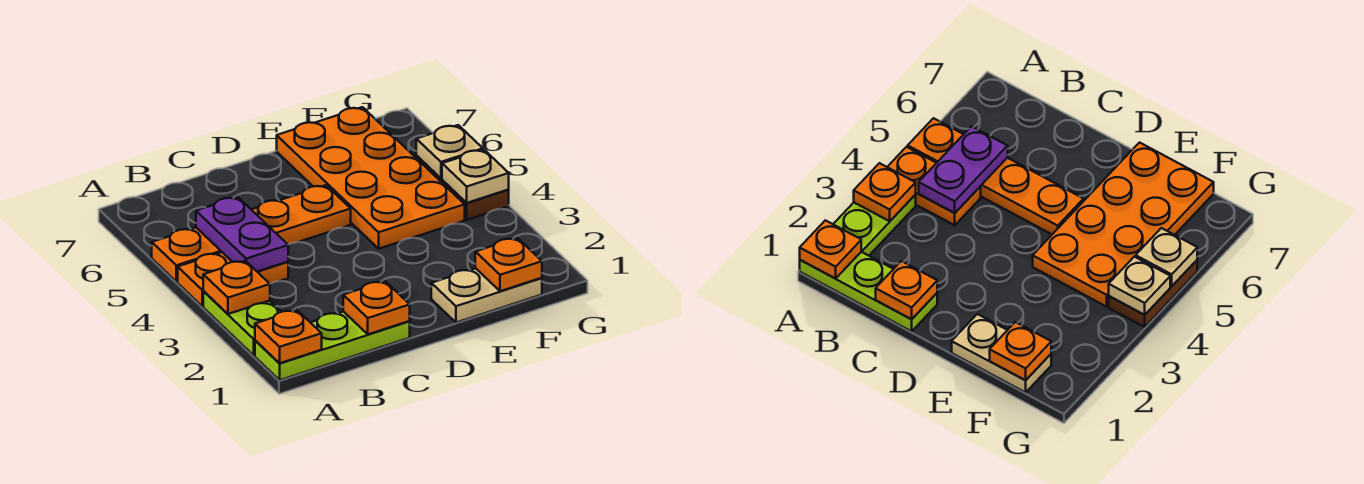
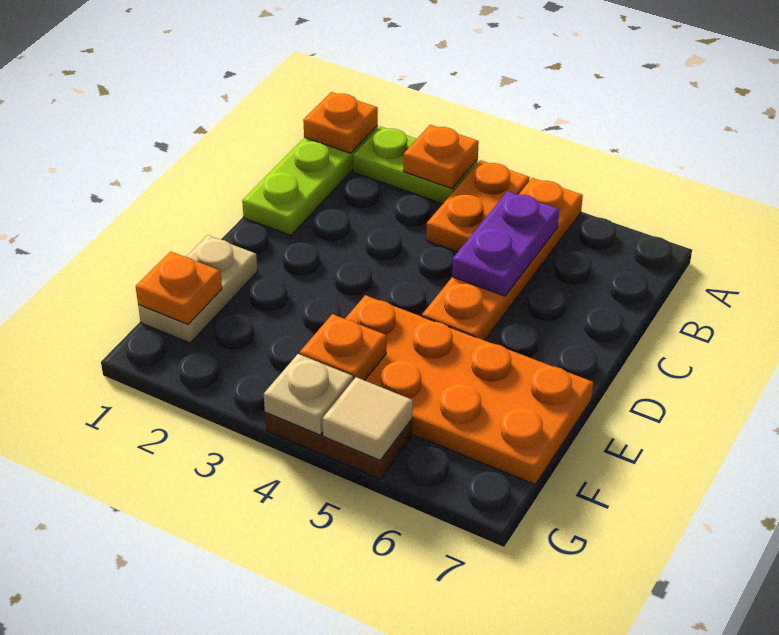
purple 1x2 plate [196,197,288,271] -> purple 1x2 plate turned to [452,191,559,296]
orange 1x1 plate [343,281,410,334] -> orange 1x1 plate moved to [300,314,386,381]
tan 1x1 plate [416,125,483,178] -> tan 1x1 tile [322,377,413,460]

